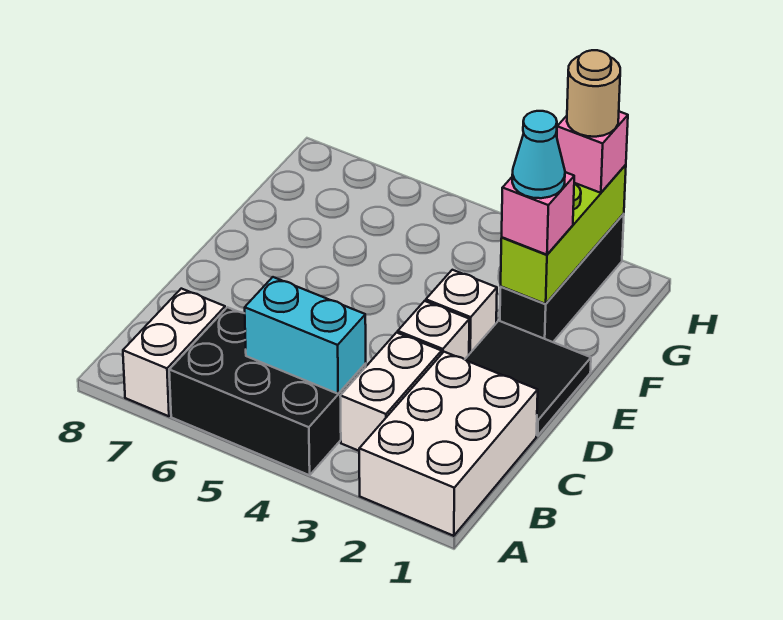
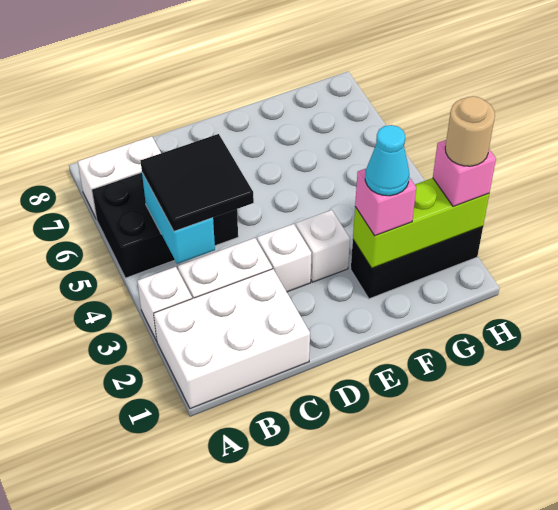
none -> white 1x1 brick [137,267,192,341]
black 2x3 brick [169,307,366,475] -> black 2x3 brick turned to [92,173,238,278]
black 2x2 tile [465,321,591,436] -> black 2x2 tile moved to [141,134,254,231]

